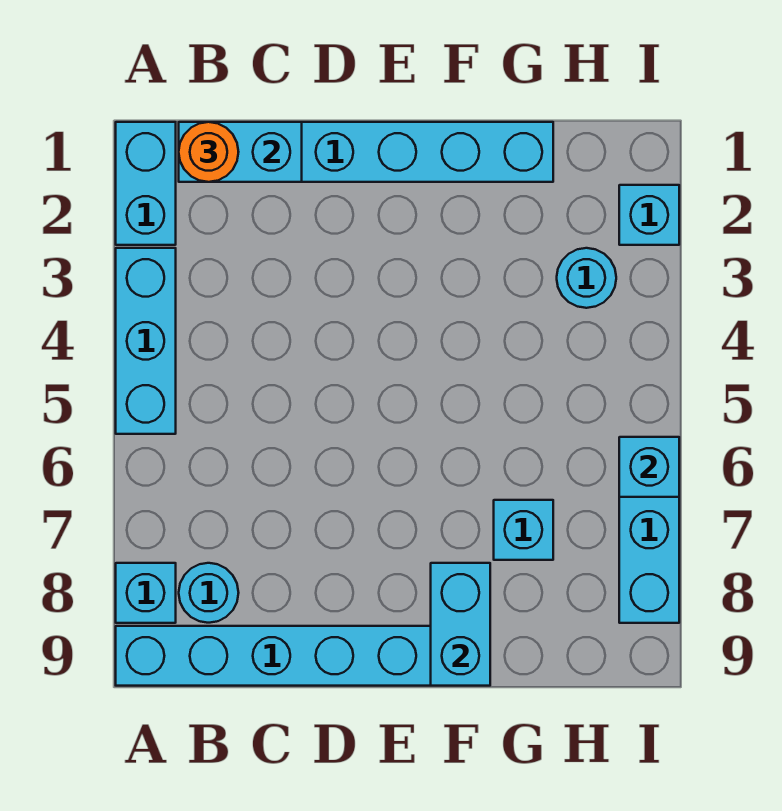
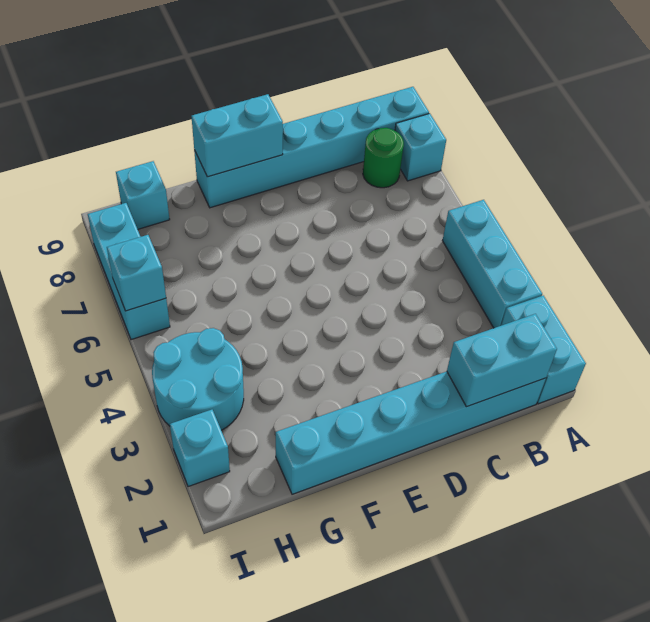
orange 1x1 round brick [179,122,238,182] -> none
cyan 1x1 round brick [179,563,239,623] -> green 1x1 round brick [363,128,404,188]
cyan 1x2 brick [431,563,490,686] -> cyan 1x2 brick turned to [191,94,283,177]
cyan 1x1 brick [494,500,553,560] -> cyan 1x1 brick moved to [116,161,170,229]
cyan 1x1 round brick [557,248,616,308] -> cyan 2x2 round brick [152,328,244,430]

